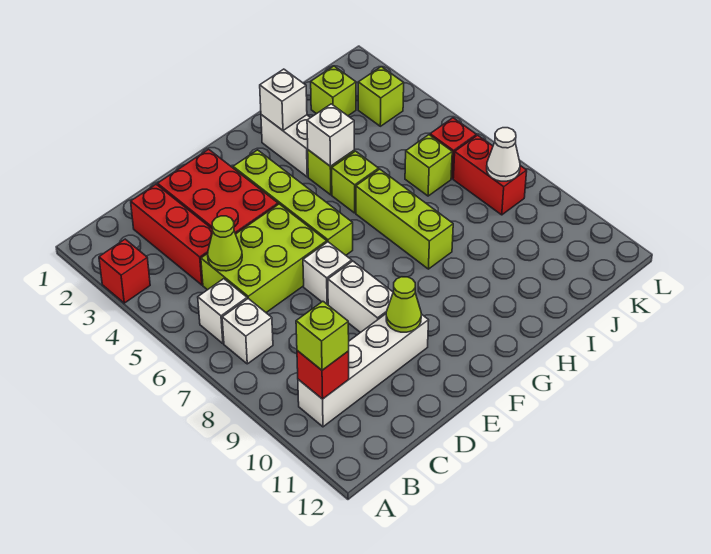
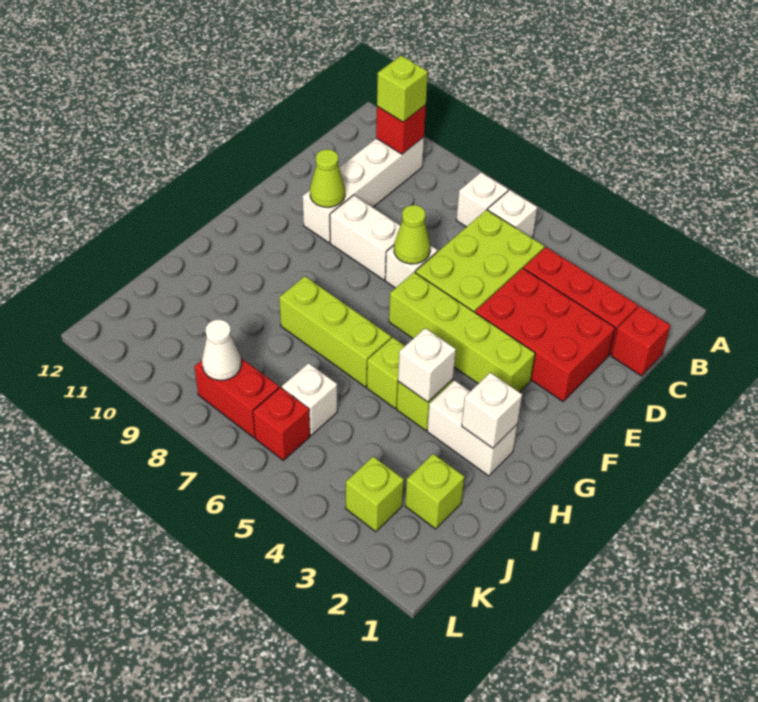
red 1x1 brick [99,239,150,303] -> red 1x1 brick moved to [611,306,671,376]
lime 1x1 cone [208,216,242,271] -> lime 1x1 cone moved to [394,205,430,264]
lime 1x1 brick [405,135,452,196] -> white 1x1 brick [282,363,337,435]

